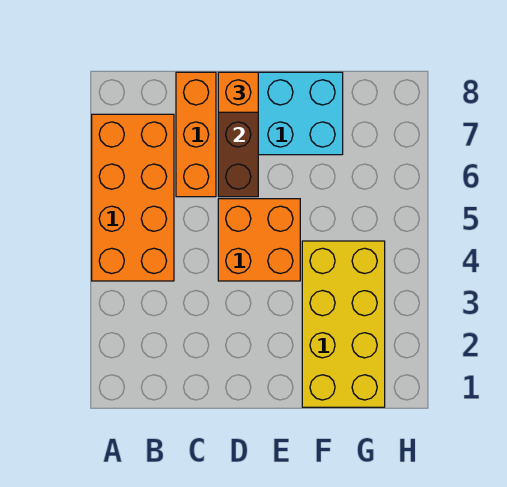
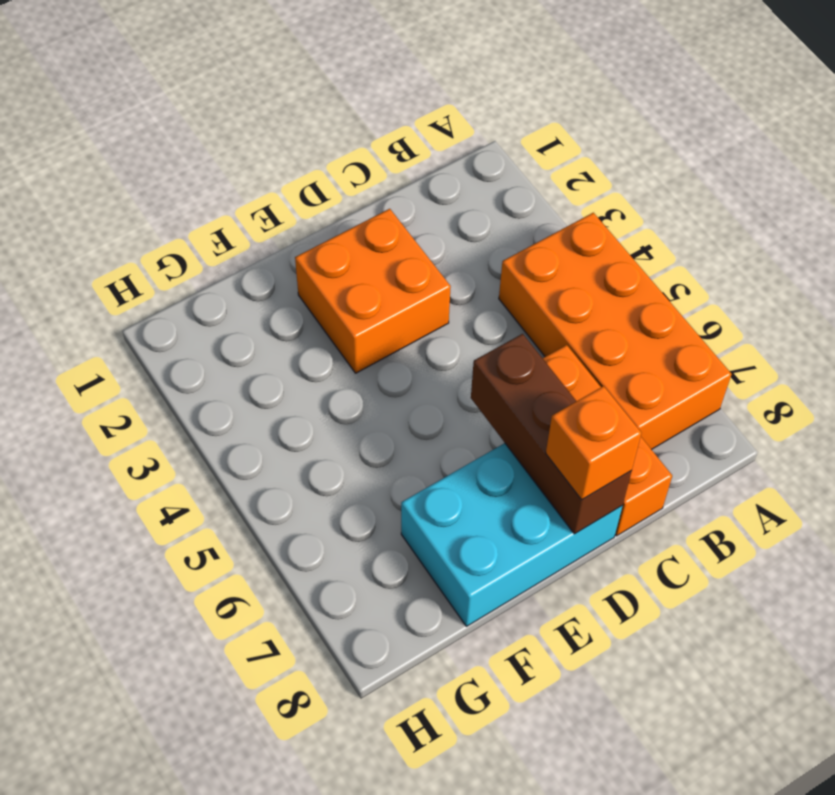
orange 2x2 brick [218,199,300,281] -> orange 2x2 brick moved to [295,209,451,373]
yellow 2x4 brick [302,241,385,407] -> none

